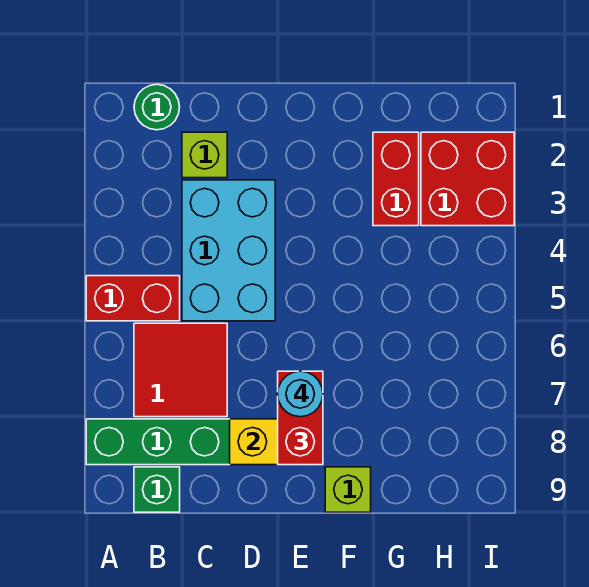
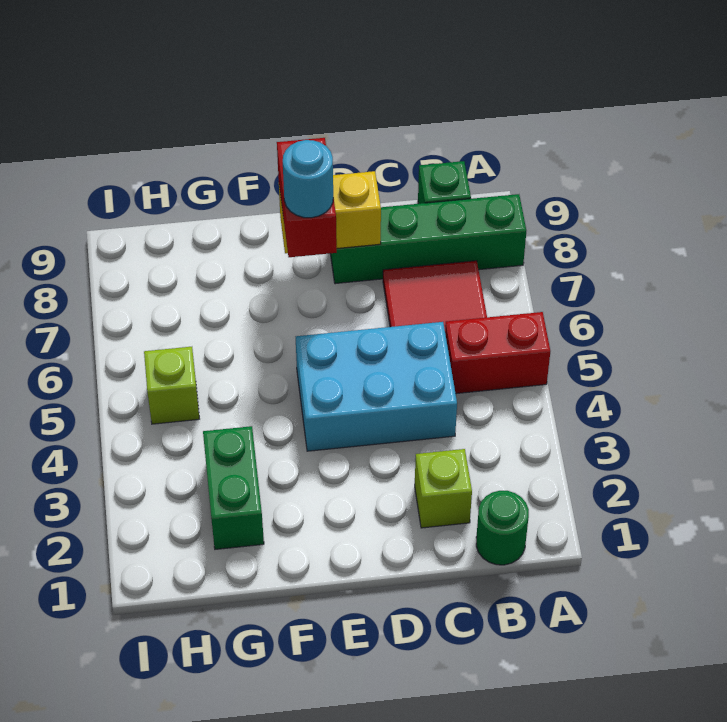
cyan 2x3 brick [182,180,275,321] -> cyan 2x3 brick turned to [296,322,457,451]
lime 1x1 brick [325,467,371,512] -> lime 1x1 brick moved to [144,347,199,424]
red 1x2 brick [373,132,419,226] -> green 1x2 brick [203,426,264,549]
red 2x2 brick [421,132,514,226] -> none

